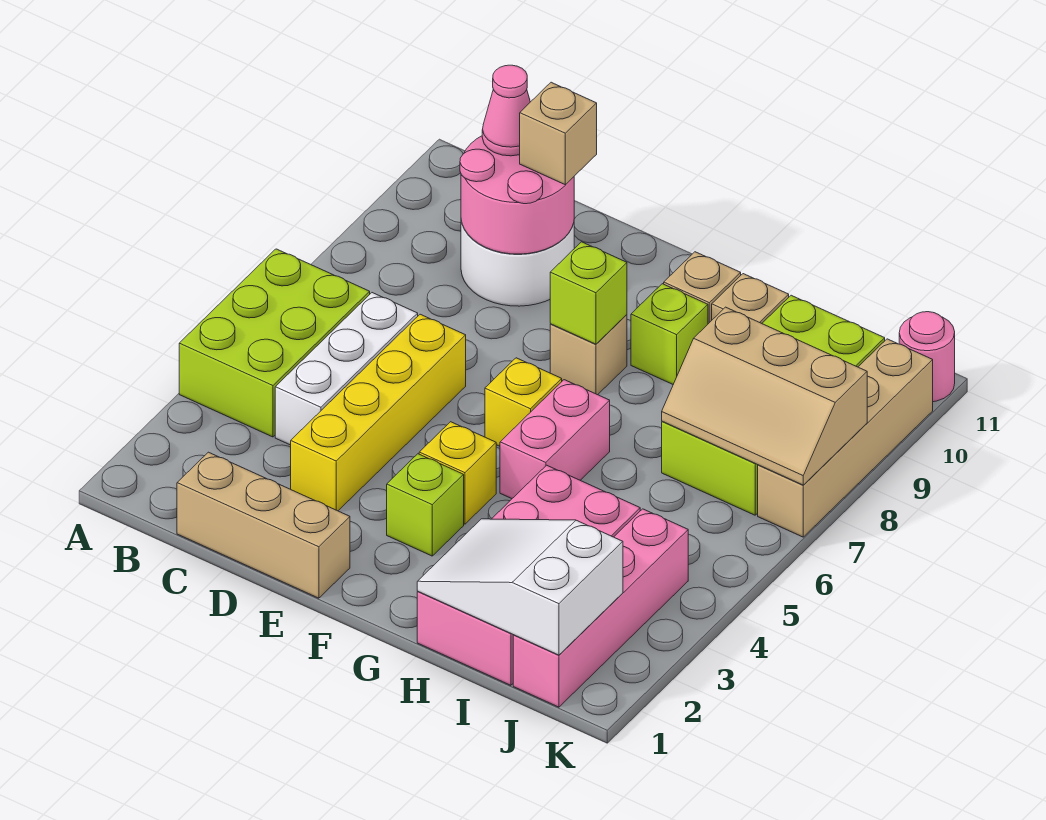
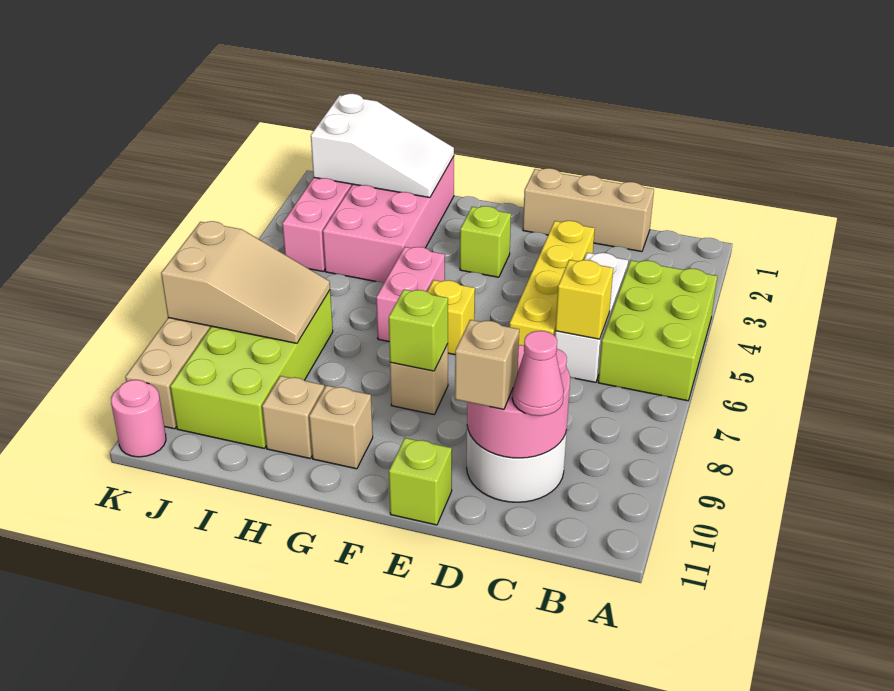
yellow 1x1 brick [419,422,496,524] -> yellow 1x1 brick moved to [555,260,613,339]
lime 1x1 brick [631,284,708,384] -> lime 1x1 brick moved to [389,438,452,525]
tan 2x3 slope [662,307,867,485] -> tan 2x3 slope turned to [161,221,330,343]

